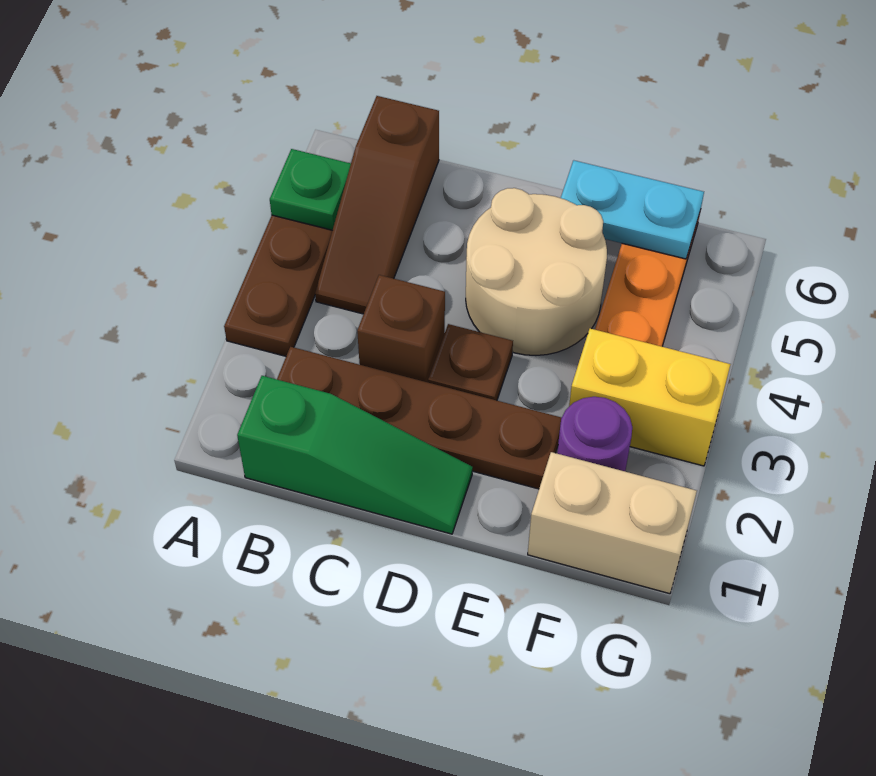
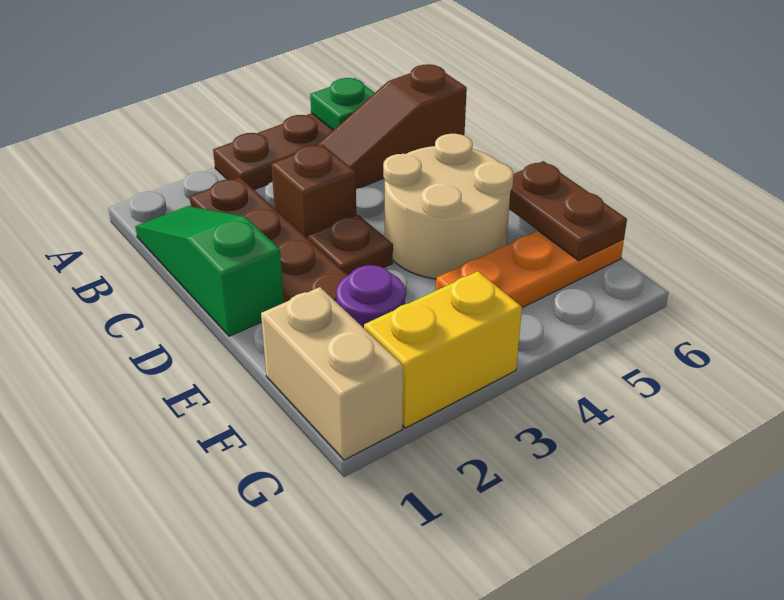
green 1x3 slope [237,376,473,534] -> green 1x3 slope turned to [135,206,284,336]
cyan 1x2 plate [561,160,704,259] -> brown 1x2 plate [509,161,627,261]
yellow 1x2 brick [569,329,731,466] -> yellow 1x2 brick turned to [364,271,522,428]

